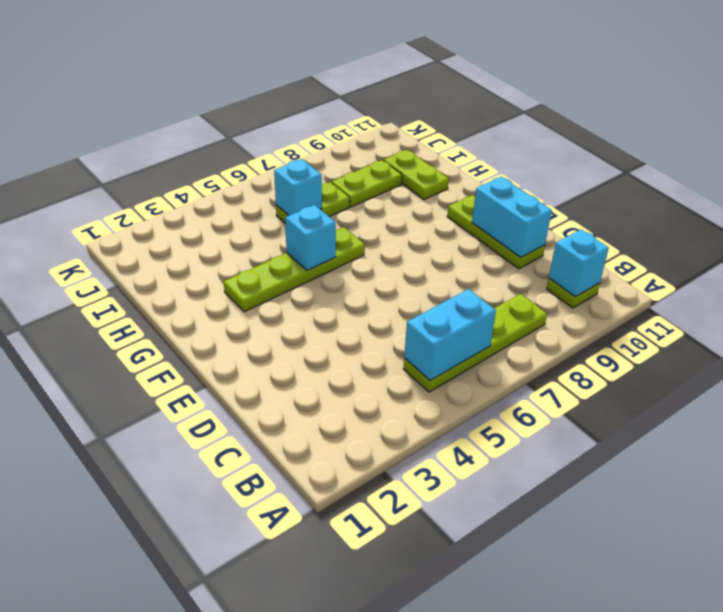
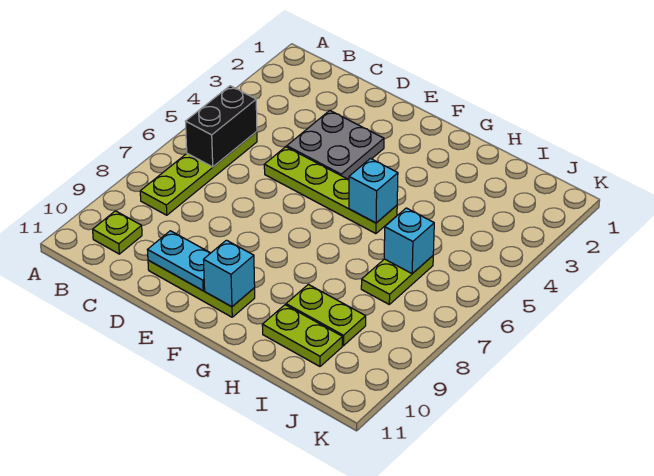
cyan 1x2 brick [404,289,496,381] -> black 1x2 brick [185,86,257,167]
cyan 1x1 brick [549,230,609,297] -> cyan 1x1 brick moved to [203,240,255,307]
none -> grey 2x2 plate [287,110,384,179]
cyan 1x2 brick [472,177,552,257] -> cyan 1x2 plate [148,231,210,290]
lime 1x4 plate [224,227,365,312] -> lime 1x4 plate turned to [264,147,397,234]
lime 1x2 plate [332,160,402,207] -> lime 1x2 plate turned to [286,284,366,346]

